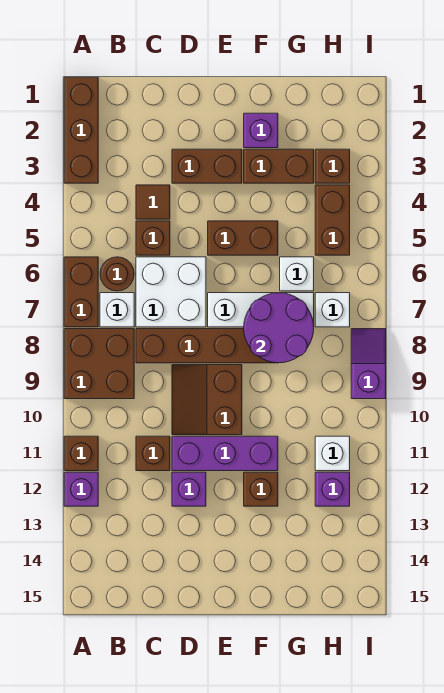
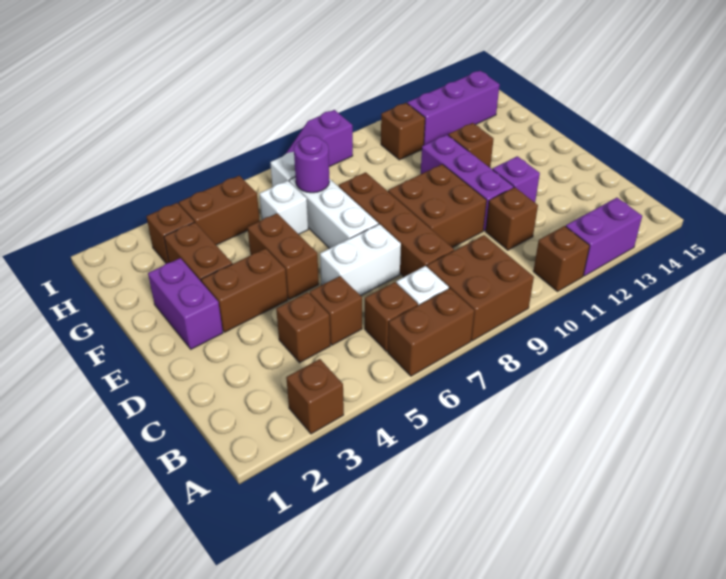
brown 1x3 brick [64,77,98,183] -> brown 1x1 brick [286,359,344,434]
purple 1x1 brick [64,472,98,506] -> purple 1x2 brick [566,198,642,276]
brown 1x1 round brick [100,257,134,291] -> brown 1x1 brick [365,282,418,351]
brown 1x1 tile [136,185,170,219] -> brown 1x1 brick [276,292,331,363]
white 2x2 brick [136,257,206,327] -> white 1x2 brick [320,224,401,296]
brown 1x2 brick [172,149,242,183] -> brown 1x2 brick turned to [201,248,288,332]
brown 2x2 slope [172,365,242,435] -> brown 2x2 brick [388,164,487,248]
purple 1x1 brick [244,113,278,148] -> purple 1x2 brick [148,258,223,349]
purple 2x2 round brick [244,293,314,363] -> purple 1x1 round brick [294,135,329,193]
white 1x1 brick [315,436,350,471] -> brown 1x1 brick [381,103,425,160]
purple 1x1 brick [315,472,350,506] -> purple 1x3 brick [407,71,500,145]

